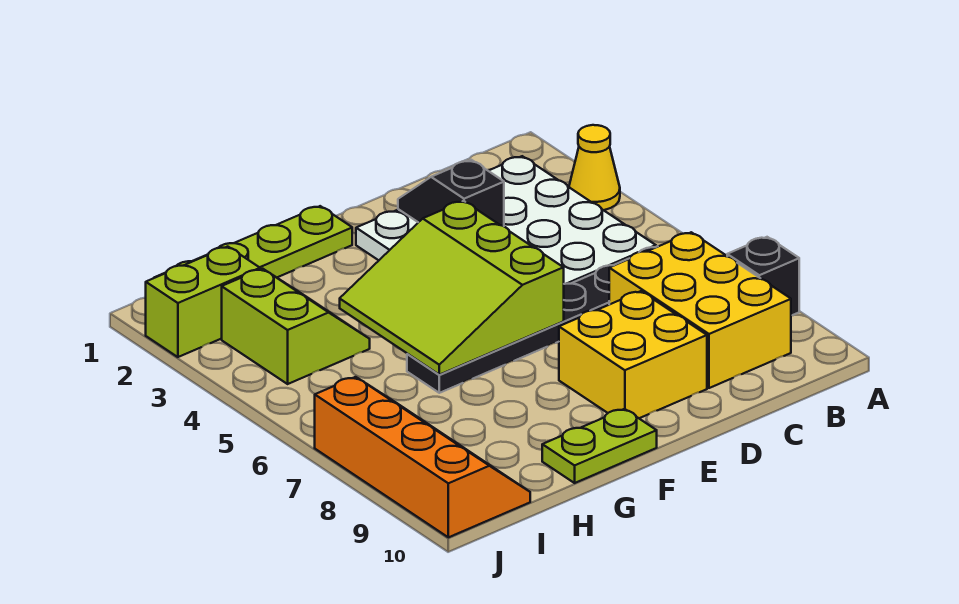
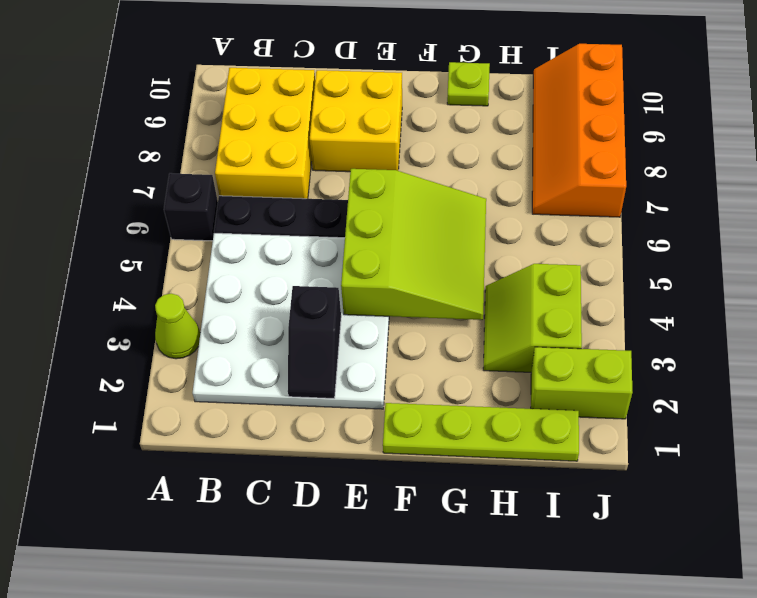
yellow 1x1 cone [569,125,620,210] -> lime 1x1 cone [155,294,200,359]
black 1x1 brick [727,237,799,316] -> black 1x1 brick moved to [164,173,218,241]
lime 1x2 plate [542,409,657,483] -> lime 1x1 plate [447,62,490,106]

